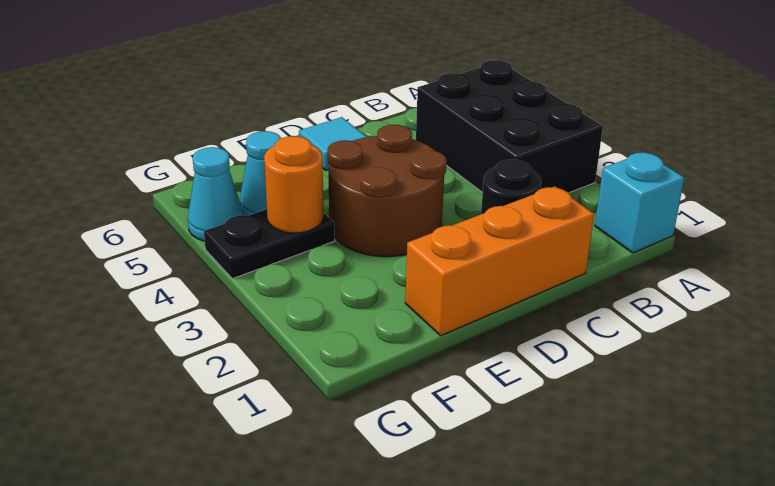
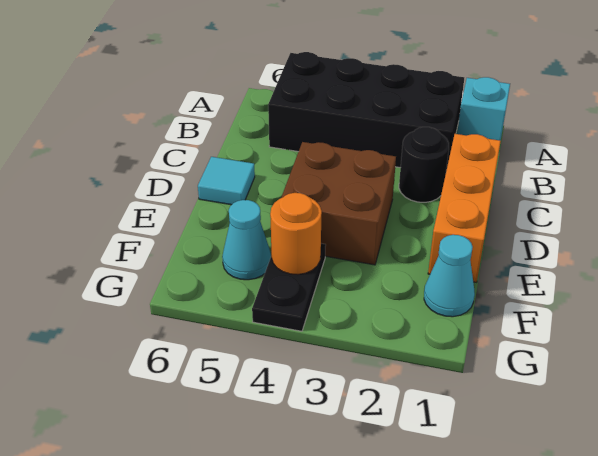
black 2x3 brick [416,60,603,193] -> black 2x4 brick [268,52,464,171]
brown 2x2 round brick [328,125,447,257] -> brown 2x2 brick [281,142,396,265]
cyan 1x1 cone [188,147,243,241] -> cyan 1x1 cone moved to [424,235,475,317]

